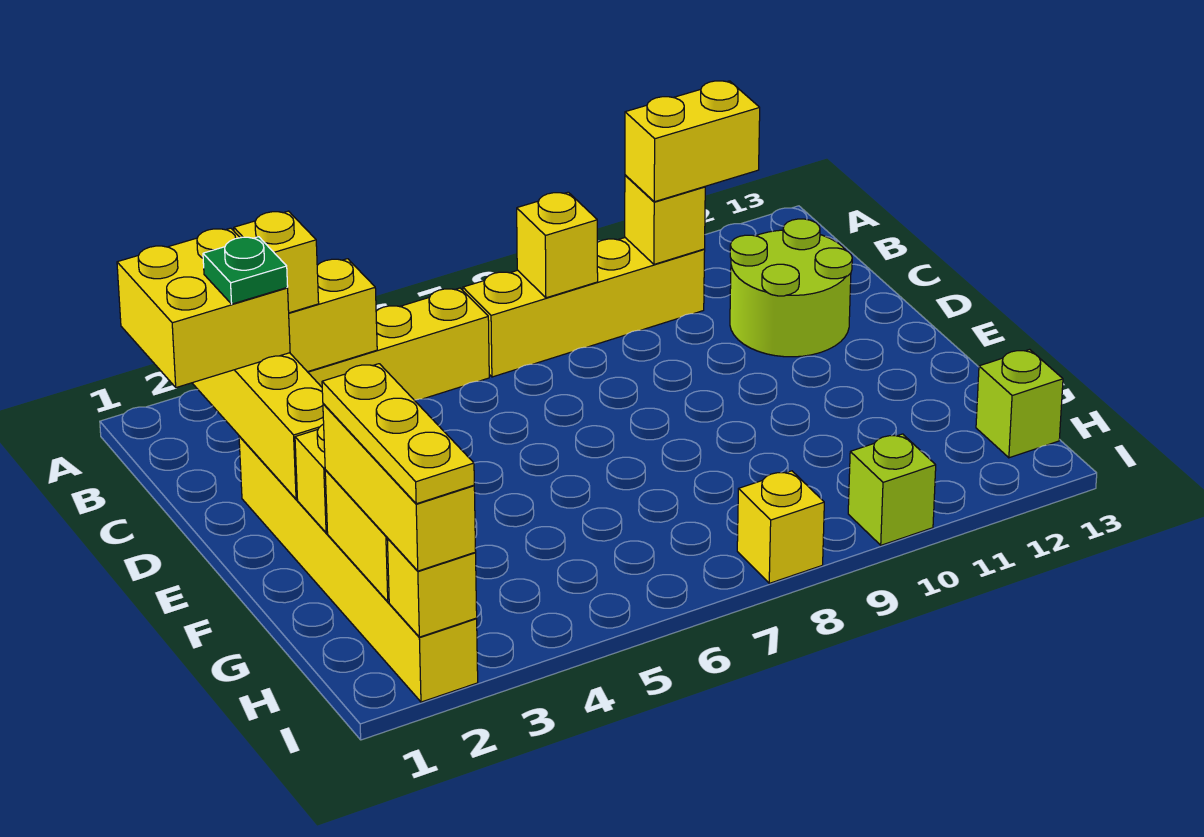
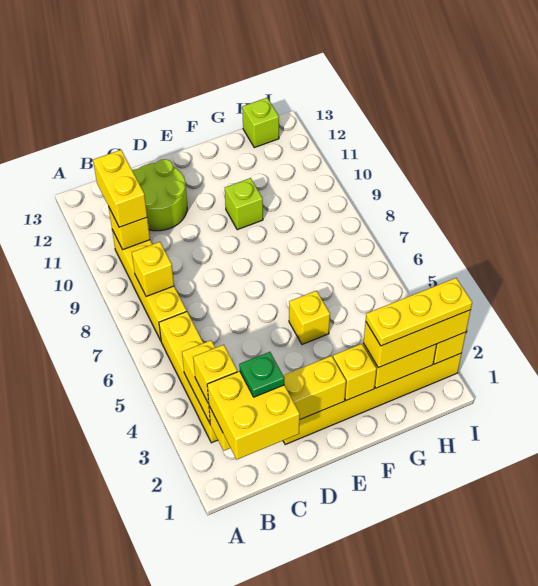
yellow 1x1 brick [737,471,824,583] -> yellow 1x1 brick moved to [289,291,330,344]
lime 1x1 brick [848,434,936,545] -> lime 1x1 brick moved to [225,178,263,230]

